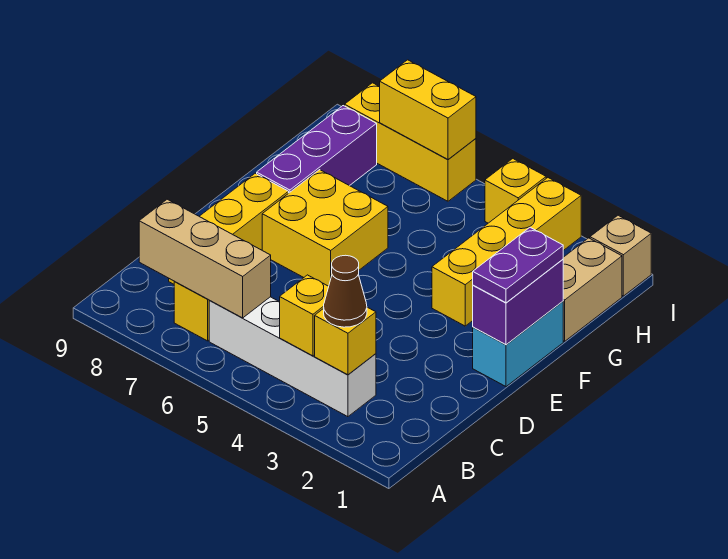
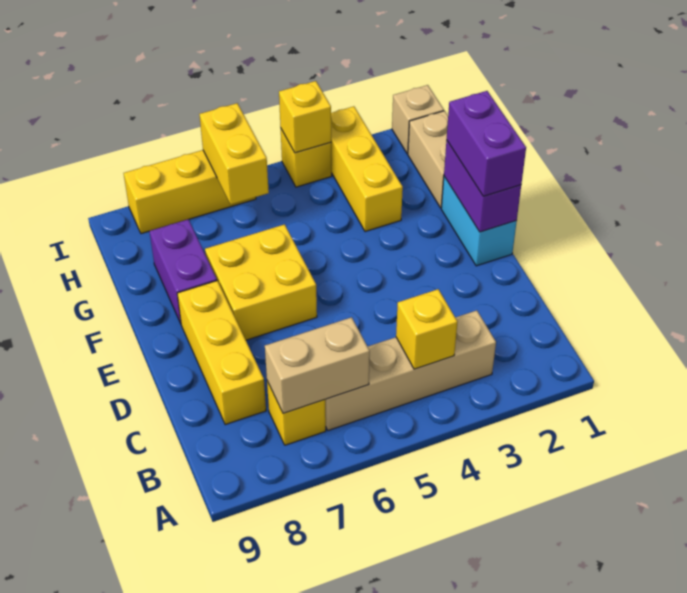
white 1x4 brick [209,297,376,417] -> tan 1x4 brick [325,310,496,431]
yellow 1x1 brick [315,307,376,375] -> yellow 1x1 brick moved to [279,81,331,153]
brown 1x1 cone [324,255,367,327] -> none
tan 1x3 brick [139,199,271,318] -> tan 1x2 brick [265,317,370,413]
purple 1x2 plate [473,227,563,303] -> purple 1x2 brick [447,91,526,196]
yellow 1x4 brick [432,178,581,326] -> yellow 1x3 brick [331,106,403,232]
purple 1x3 brick [257,106,377,193] -> purple 1x2 brick [149,219,217,323]
yellow 1x2 brick [379,60,476,160] -> yellow 1x2 brick turned to [199,103,269,204]

